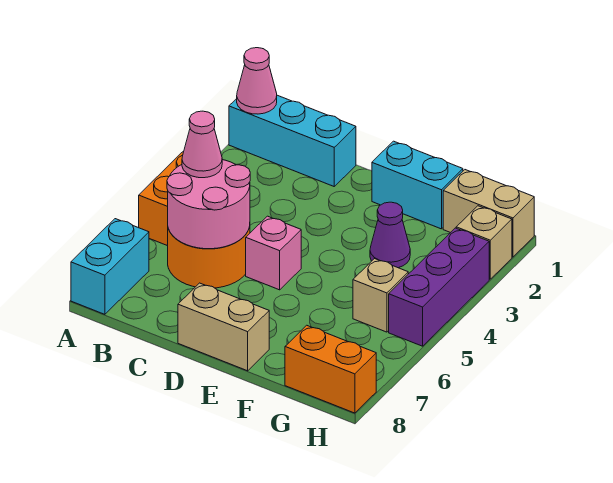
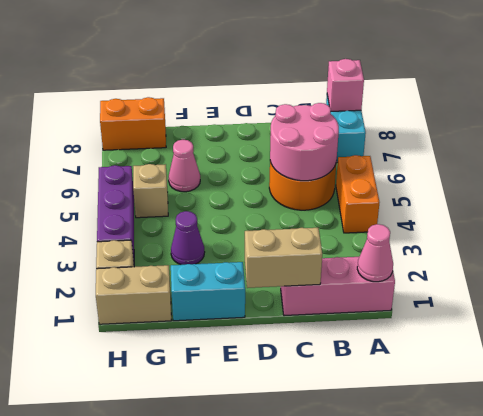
cyan 1x3 brick [229,95,356,186] -> pink 1x3 brick [281,257,395,316]
pink 1x1 cone [182,111,222,178] -> pink 1x1 cone moved to [169,140,200,192]
pink 1x1 brick [246,216,301,290] -> pink 1x1 brick moved to [327,59,364,111]
tan 1x2 brick [178,283,269,371] -> tan 1x2 brick moved to [245,228,322,288]

